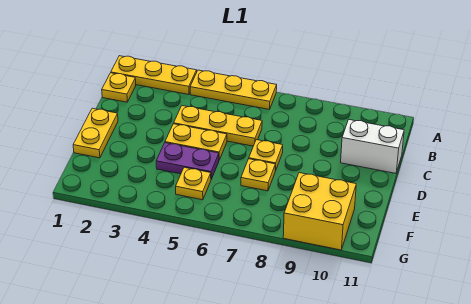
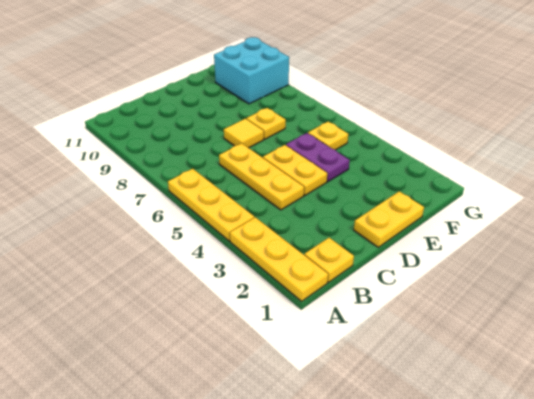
white 1x2 brick [341,120,404,173] -> none
yellow 1x1 plate [249,140,283,171] -> yellow 1x1 tile [224,119,264,148]
yellow 2x2 brick [283,173,356,250] -> cyan 2x2 brick [214,37,289,104]

